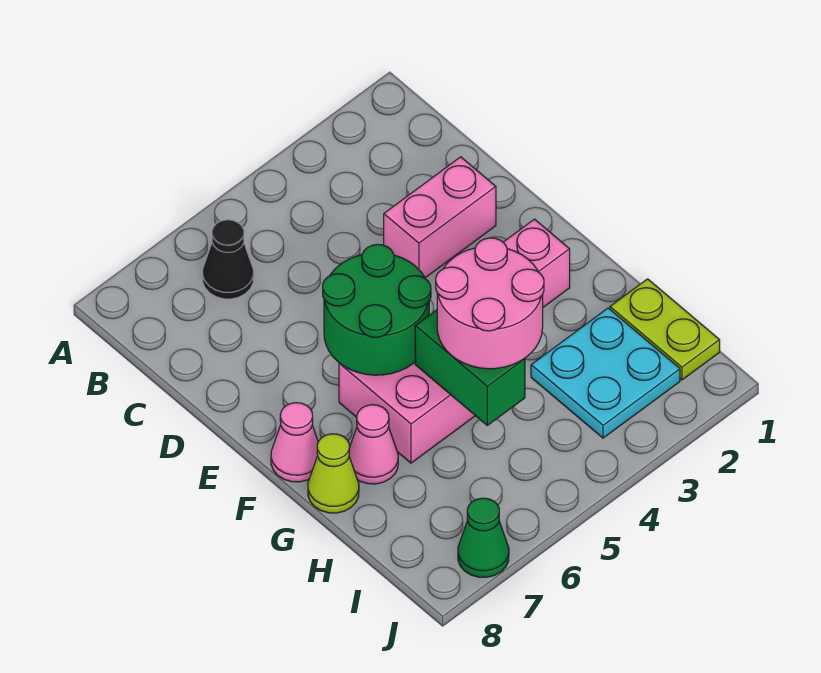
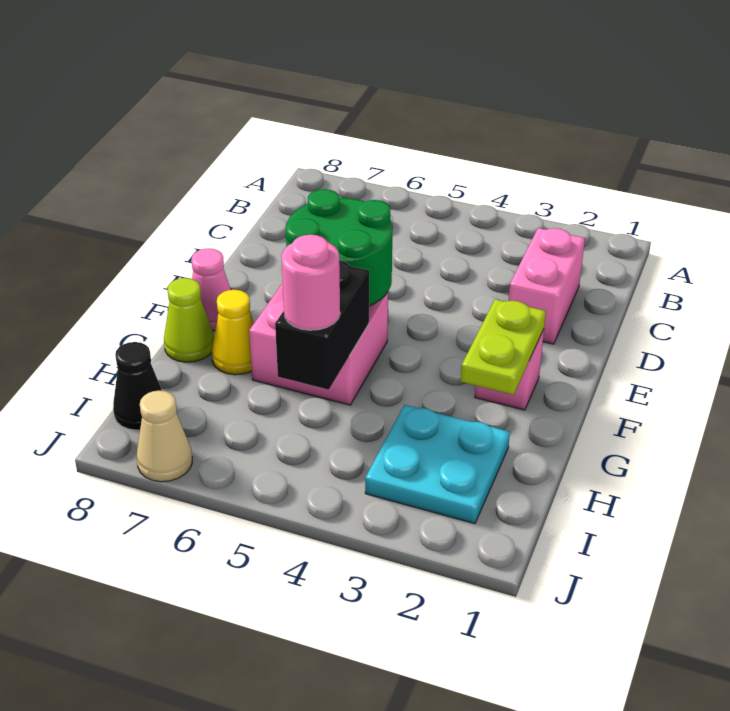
black 1x1 cone [203,220,254,299] -> black 1x1 cone moved to [113,342,162,430]
pink 1x2 brick [384,157,496,278] -> pink 1x2 brick turned to [509,228,585,344]
pink 2x2 round brick [436,238,544,369] -> pink 1x1 round brick [281,235,340,330]
green 1x2 brick [415,310,525,425] -> black 1x2 brick [275,260,369,390]
pink 1x1 cone [349,405,398,484] -> yellow 1x1 cone [212,290,254,375]
lime 1x2 plate [610,279,720,380] -> lime 1x2 plate moved to [461,299,546,395]
green 1x1 cone [458,498,509,577] -> tan 1x1 cone [137,391,192,482]

